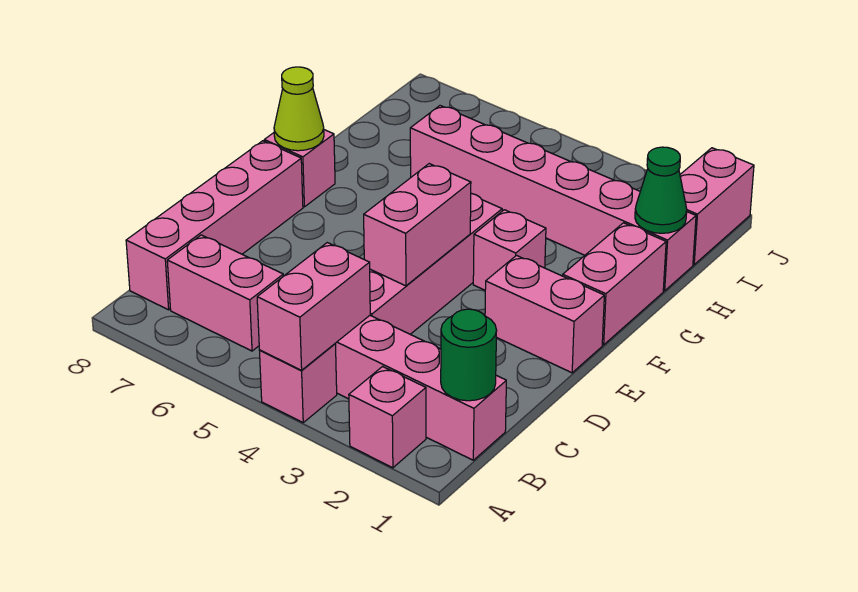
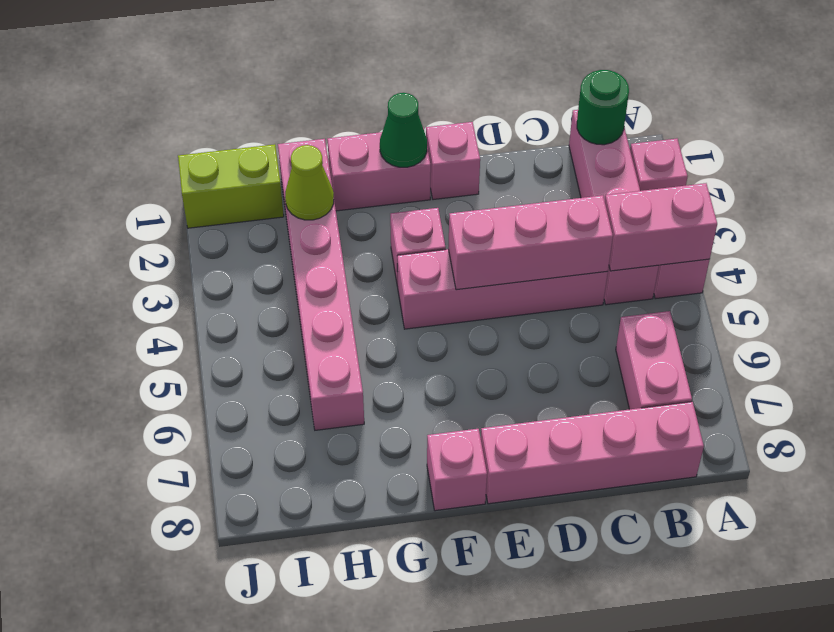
pink 1x2 brick [364,164,471,286] -> pink 1x3 brick [448,195,613,290]
pink 1x2 brick [485,256,604,373] -> pink 1x1 brick [426,122,480,200]
lime 1x1 cone [274,67,324,151] -> lime 1x1 cone moved to [285,145,334,220]
green 1x1 cone [635,147,687,233] -> green 1x1 cone moved to [380,93,427,167]
pink 1x2 brick [680,148,754,265] -> lime 1x2 brick [178,144,284,228]

